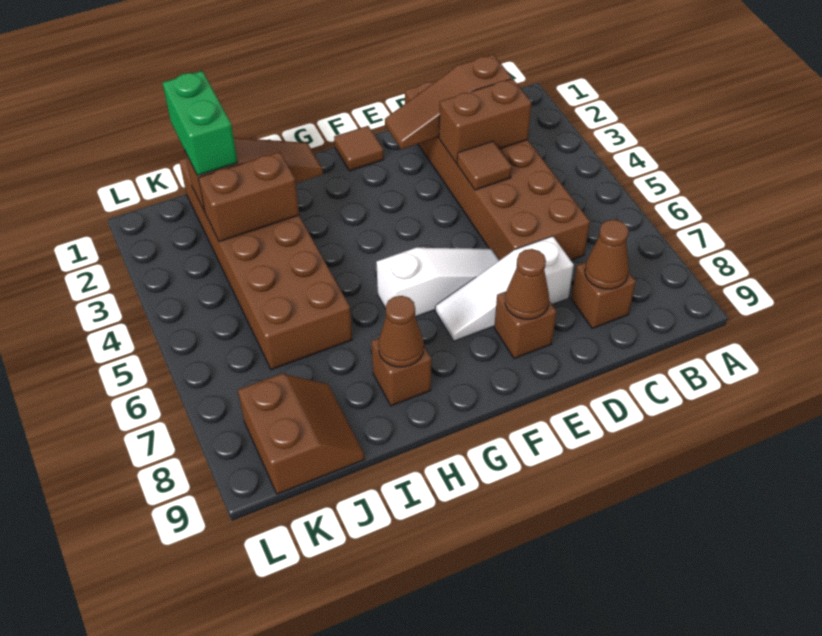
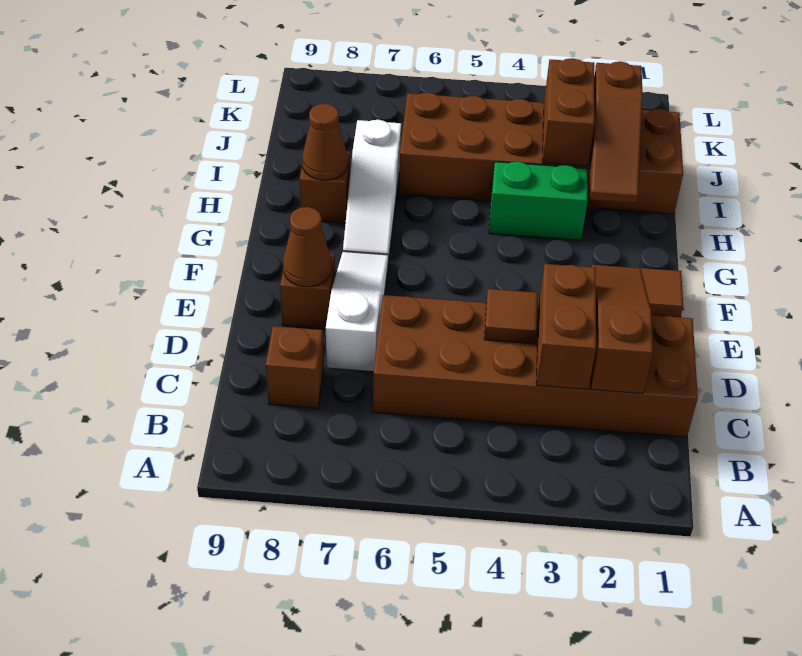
brown 1x1 cone [585,220,629,289] -> none
white 1x3 slope [376,248,499,317] -> white 1x3 slope moved to [343,120,401,260]
green 1x2 brick [163,71,238,176] -> green 1x2 brick moved to [489,162,588,240]
brown 2x2 slope [238,374,365,494] -> none

